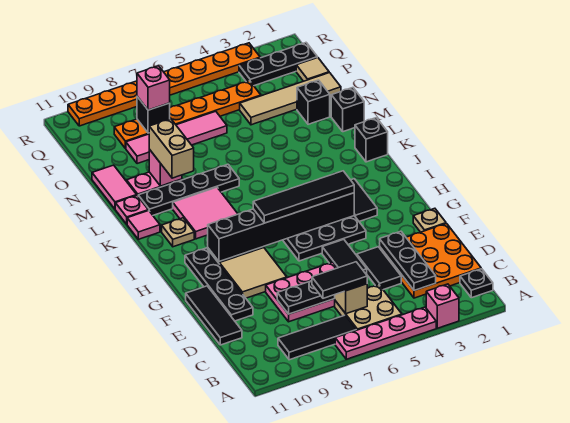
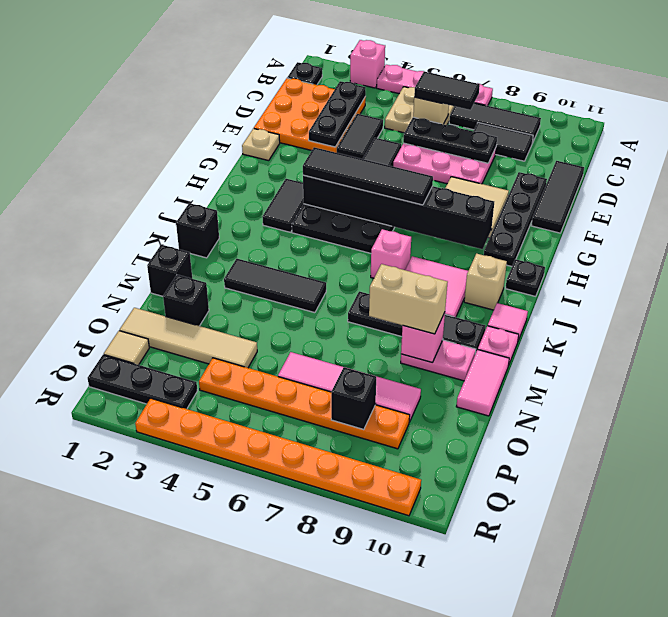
none -> black 1x2 tile [474,123,533,161]
none -> black 1x1 plate [506,259,545,296]
tan 1x1 plate [162,218,194,247] -> tan 1x1 brick [464,254,507,310]
none -> black 1x3 tile [224,259,326,313]
tan 1x2 brick [149,119,194,178] -> tan 1x2 brick turned to [369,264,448,334]
pink 1x1 brick [137,66,170,110] -> pink 1x1 brick moved to [371,229,411,278]

